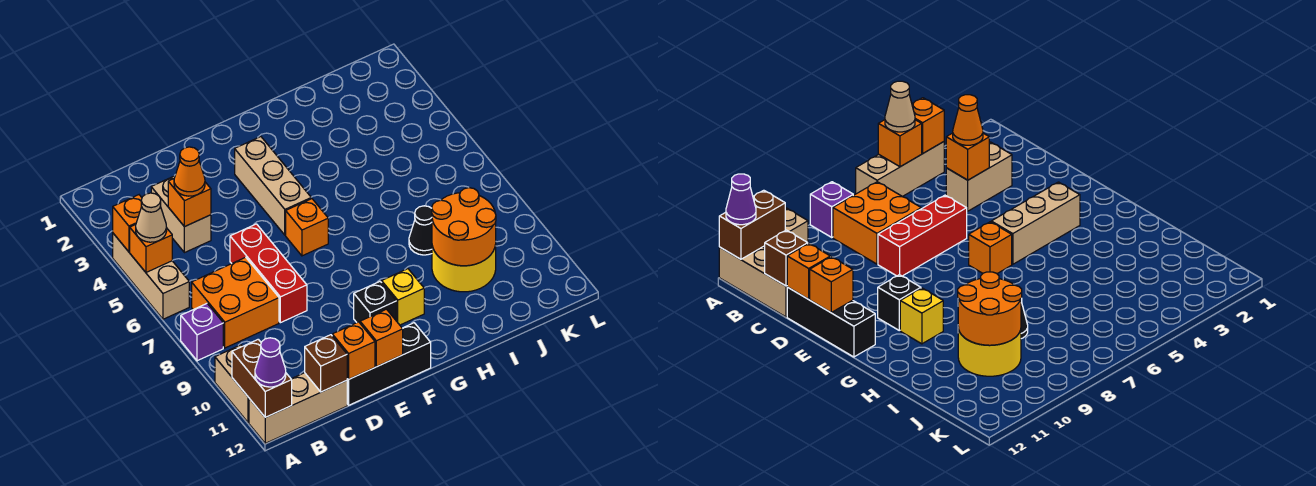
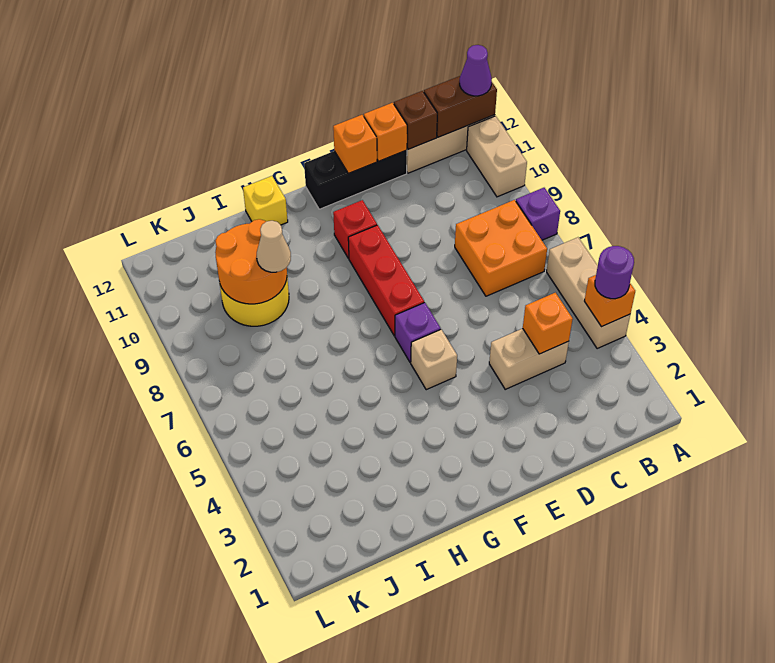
none -> purple 1x1 round brick [595,246,634,299]
orange 1x1 brick [130,225,172,272] -> none
tan 1x1 cone [136,193,167,242] -> tan 1x1 cone moved to [257,221,291,272]
brown 1x2 brick [232,339,292,417] -> brown 1x2 brick turned to [424,76,497,137]
tan 1x2 brick [151,176,211,253] -> tan 1x2 brick turned to [489,328,569,389]
orange 1x1 cone [174,147,205,196] -> none
red 1x3 brick [230,224,307,323] -> red 1x3 brick moved to [348,225,424,336]
tan 1x3 brick [235,137,311,235] -> tan 1x1 brick [411,330,457,390]
orange 1x1 brick [286,199,328,256] -> purple 1x1 brick [395,303,441,362]
black 1x1 brick [354,282,396,323] -> red 1x1 brick [333,200,377,259]
yellow 1x1 brick [382,269,424,325] -> yellow 1x1 brick moved to [243,176,288,225]
black 1x1 cone [409,206,432,255] -> none

